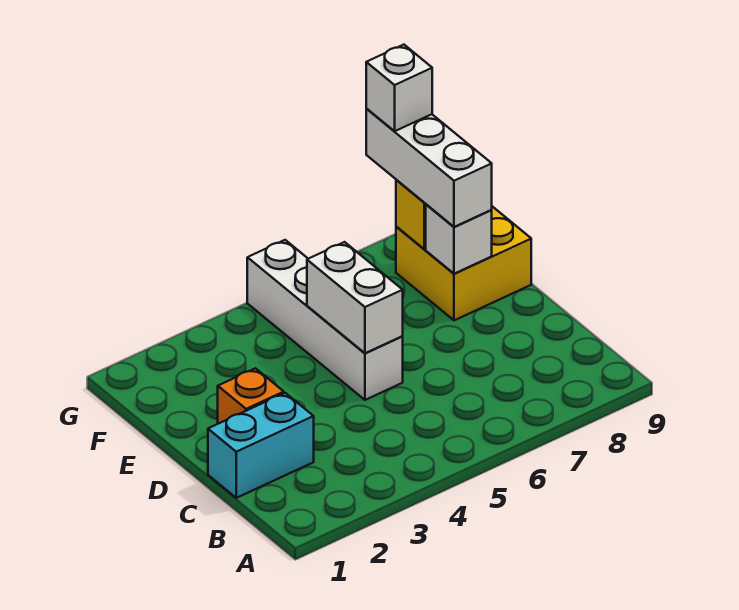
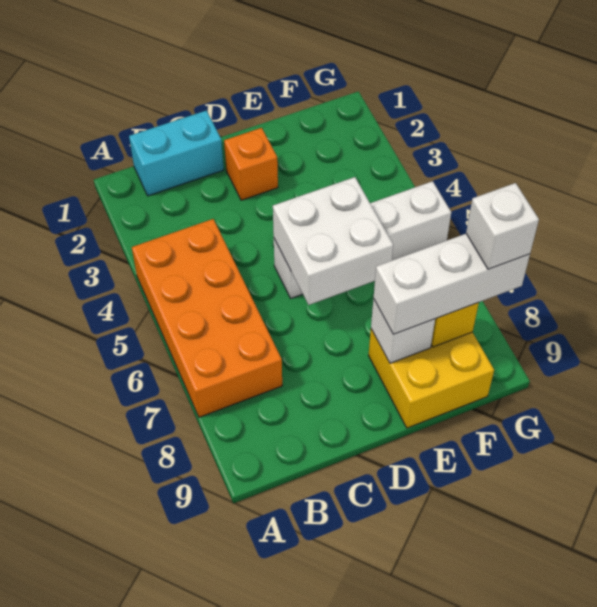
none -> orange 2x4 brick [132,219,282,417]
cyan 1x2 brick [208,393,314,498] -> cyan 1x2 brick turned to [129,110,224,196]
white 1x2 brick [307,242,403,353] -> white 2x2 brick [273,177,393,305]

